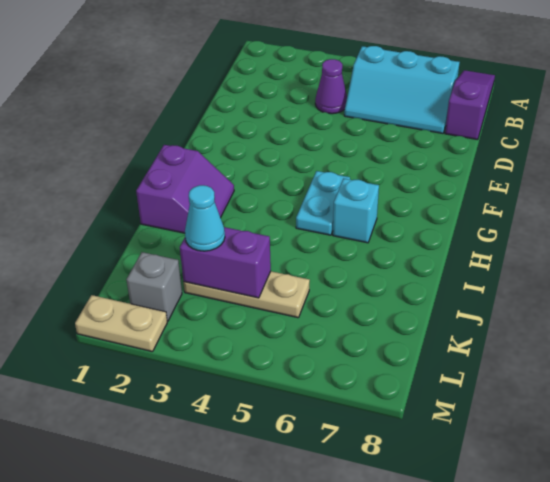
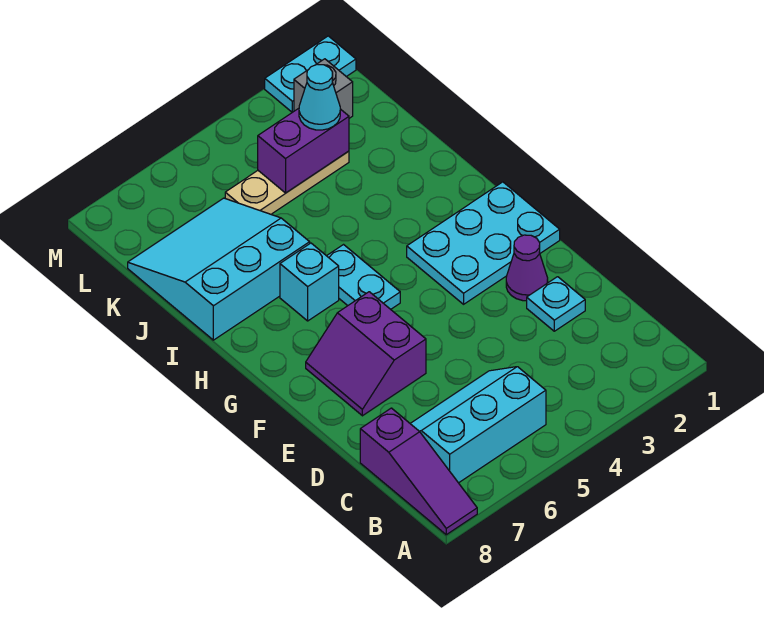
purple 1x1 cone [315,59,347,114] -> purple 1x1 cone moved to [506,235,548,301]
none -> cyan 1x1 plate [527,277,585,331]
none -> cyan 2x3 plate [407,182,560,304]
purple 2x2 slope [136,145,234,233] -> purple 2x2 slope moved to [306,292,426,416]
none -> cyan 3x3 slope [128,198,310,340]
tan 1x2 plate [75,295,167,352] -> cyan 1x2 plate [265,36,356,112]

